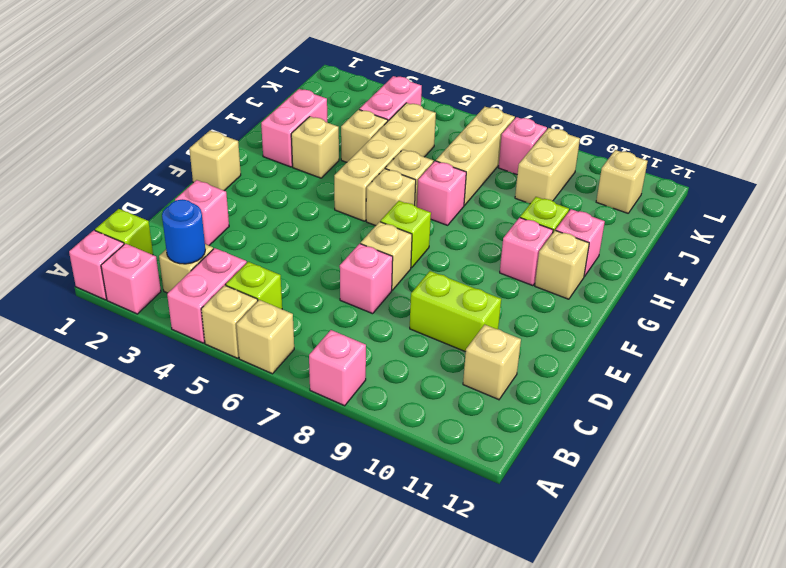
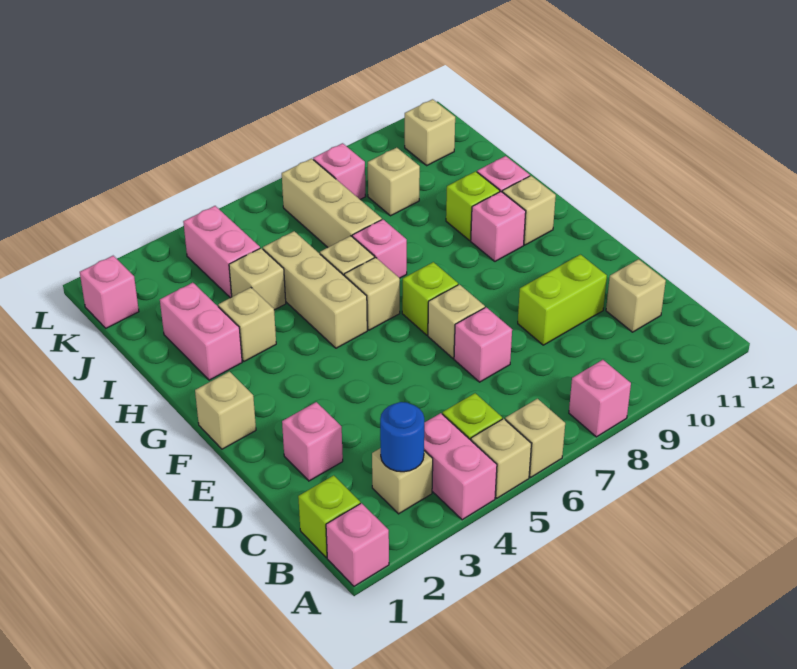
pink 1x1 brick [101,244,161,314] -> pink 1x1 brick moved to [80,256,139,328]
tan 1x4 brick [334,103,436,221] -> tan 1x3 brick [263,231,367,348]
tan 1x2 brick [515,128,580,204] -> tan 1x1 brick [368,148,420,216]

